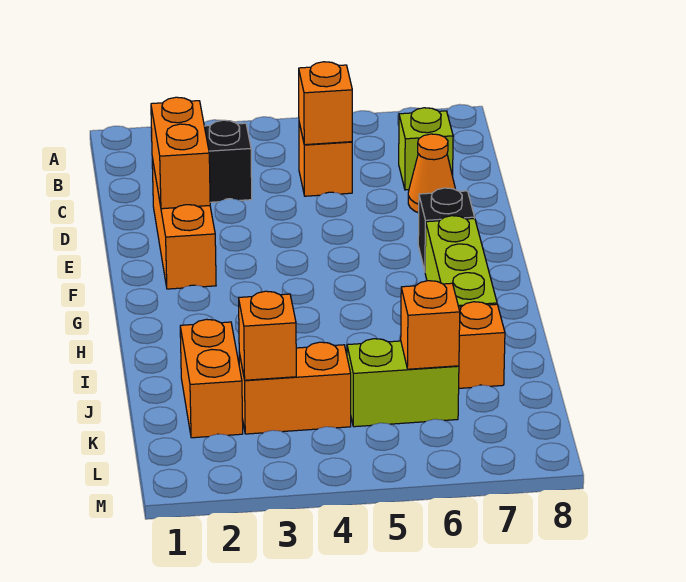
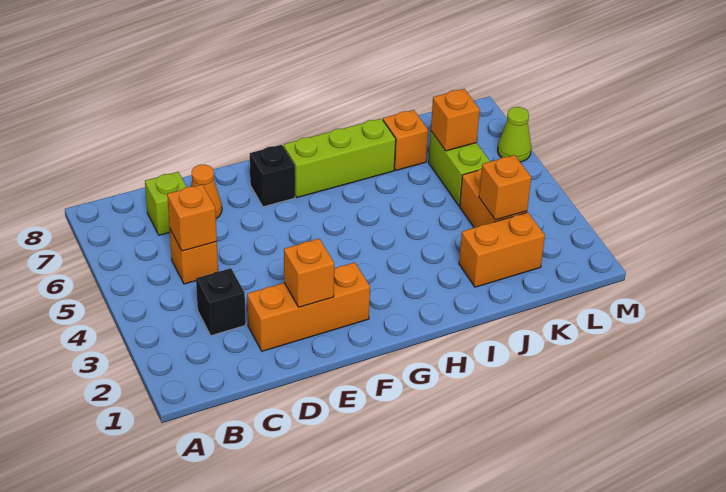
orange 1x2 brick [151,97,210,209] -> orange 1x1 brick [284,239,334,307]
none -> lime 1x1 cone [498,107,531,162]

